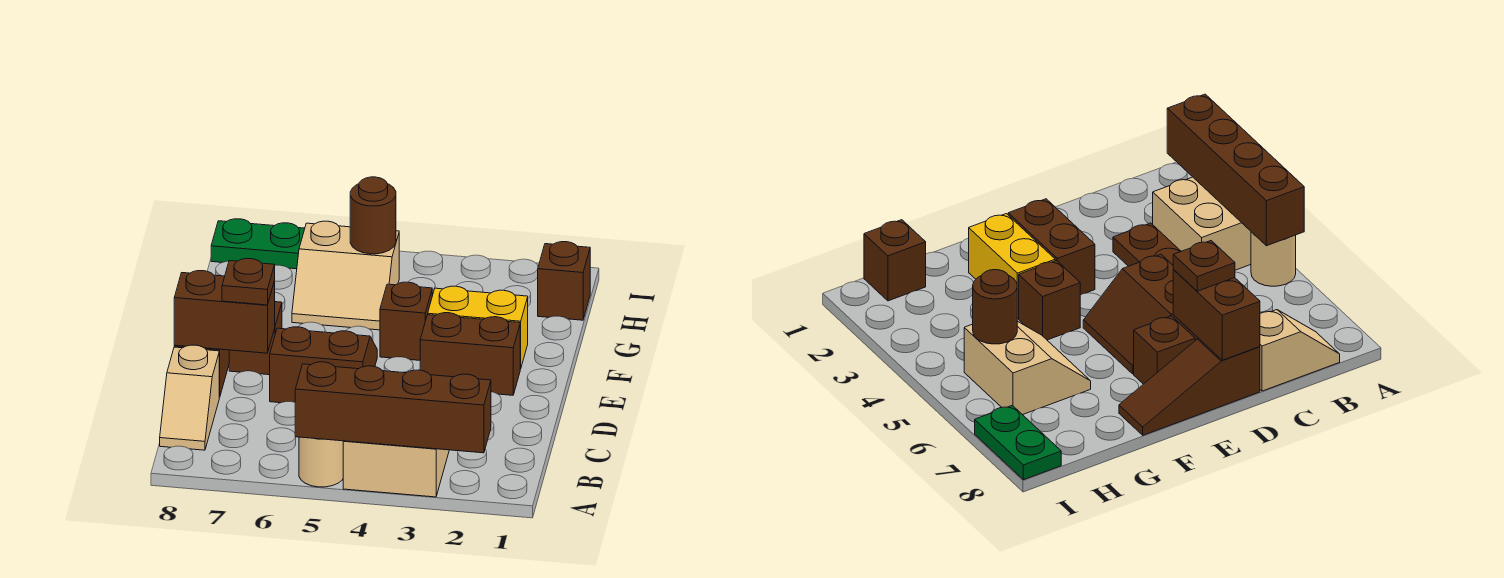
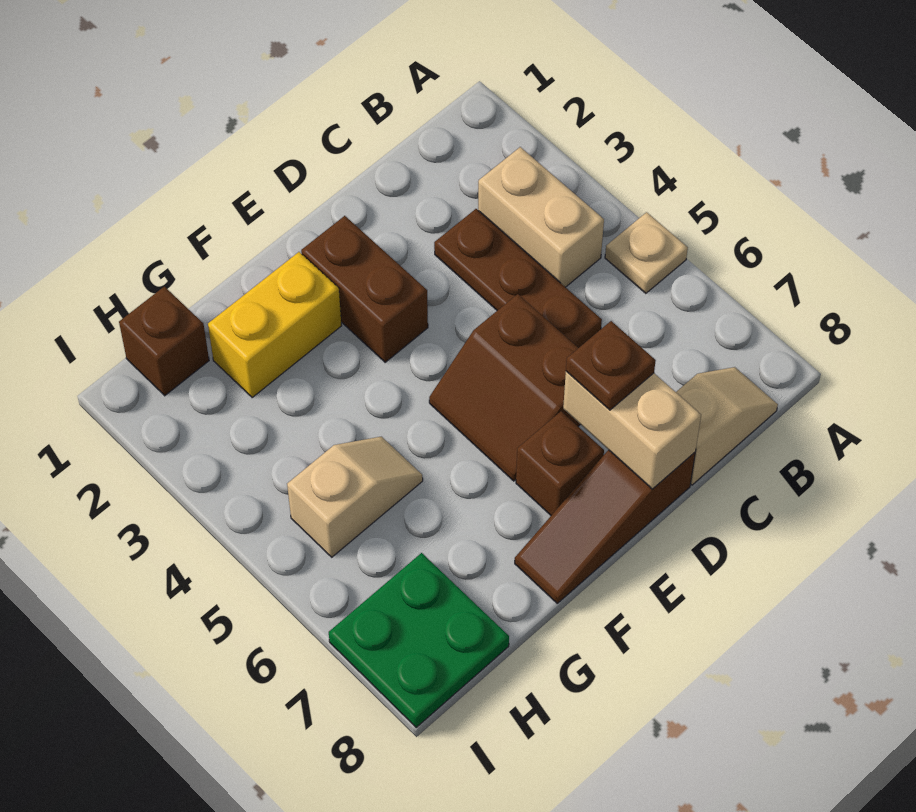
brown 1x4 brick [295,362,491,453] -> none
tan 2x2 brick [343,441,449,497] -> tan 1x2 brick [478,147,604,287]
tan 1x1 round brick [299,437,343,487] -> tan 1x1 plate [605,212,688,293]
brown 1x2 brick [174,271,275,353] -> tan 1x2 brick [563,371,701,489]
yellow 1x2 brick [428,286,528,369] -> yellow 1x2 brick turned to [208,252,342,397]
brown 1x1 brick [380,282,432,360] -> none
tan 2x2 slope [292,221,399,330] -> tan 1x2 slope [287,437,423,557]
brown 1x1 round brick [350,177,396,254] -> none
green 1x2 plate [211,219,305,269] -> green 2x2 plate [329,553,509,727]

